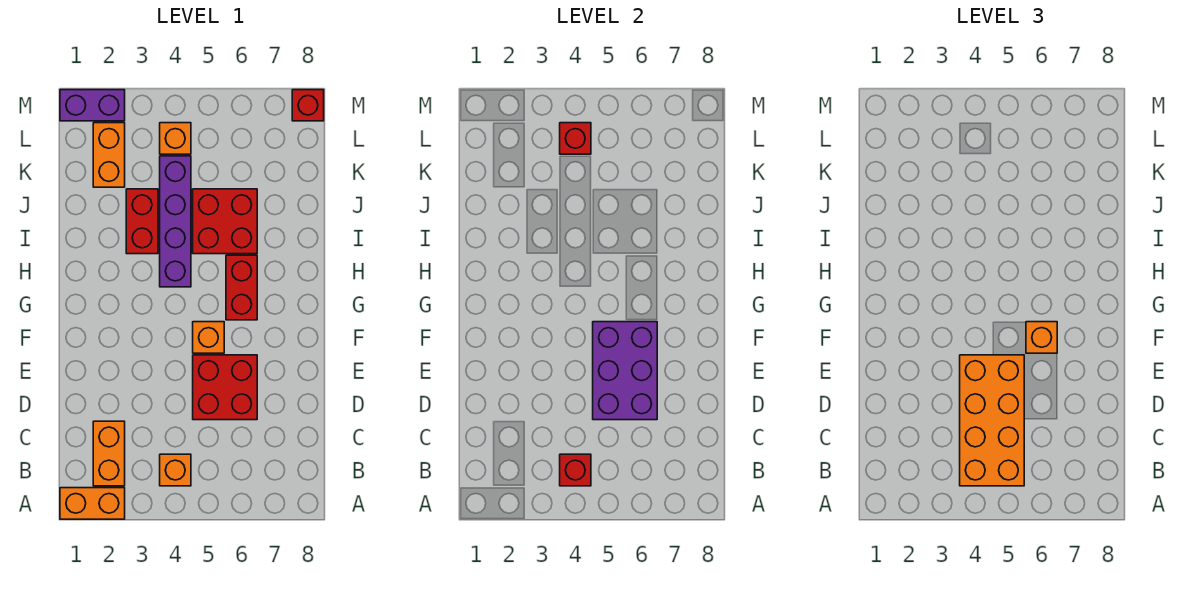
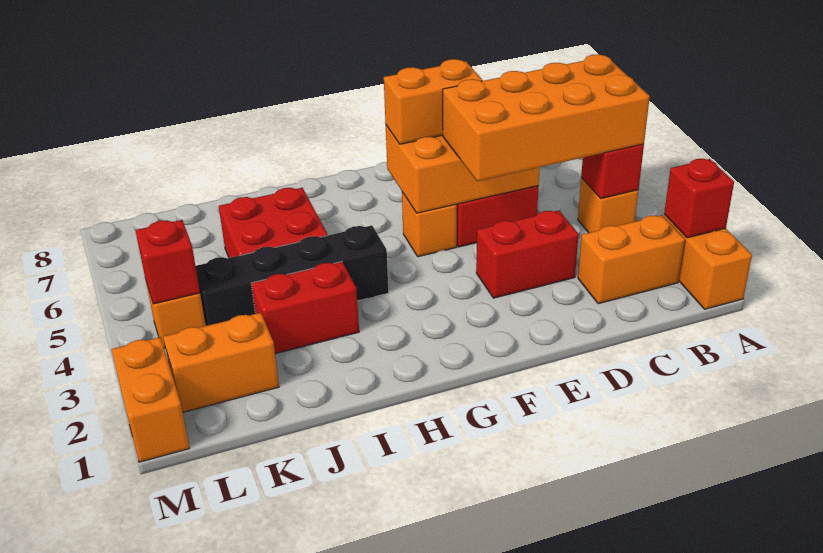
purple 2x3 brick [593,322,657,420] -> orange 2x3 brick [386,125,540,213]
orange 1x1 brick [1026,322,1057,353] -> orange 1x2 brick [384,59,482,144]
red 1x2 brick [226,255,257,320] -> red 1x2 brick moved to [476,210,579,298]
purple 1x4 brick [160,156,191,287] -> black 1x4 brick [196,225,389,326]
purple 1x2 brick [60,90,125,121] -> orange 1x2 brick [111,337,190,462]
red 1x1 brick [292,90,324,121] -> red 1x1 brick moved to [664,159,734,238]

